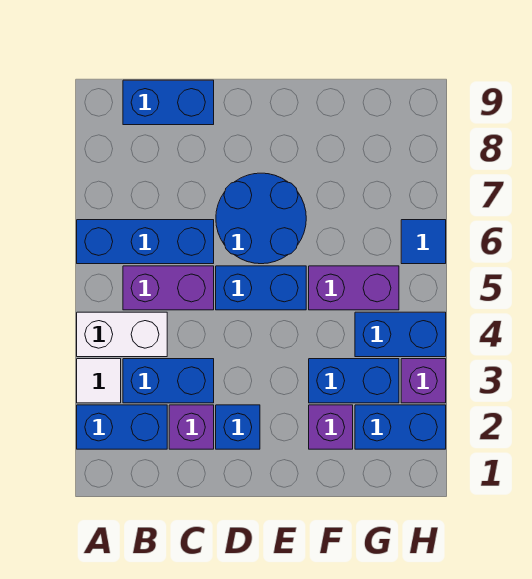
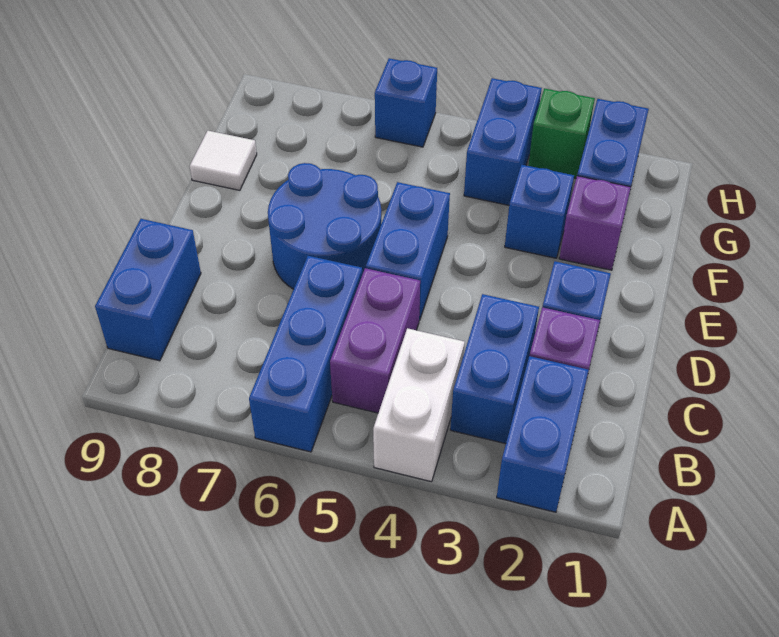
white 1x1 tile [77,359,121,403] -> white 1x1 tile moved to [190,131,257,190]
blue 1x2 brick [309,359,399,403] -> blue 1x1 brick [505,165,574,258]
purple 1x2 brick [309,266,399,310] -> none
purple 1x1 brick [401,359,446,403] -> green 1x1 brick [528,88,595,178]
blue 1x1 tile [401,220,446,264] -> blue 1x1 brick [375,58,437,147]

